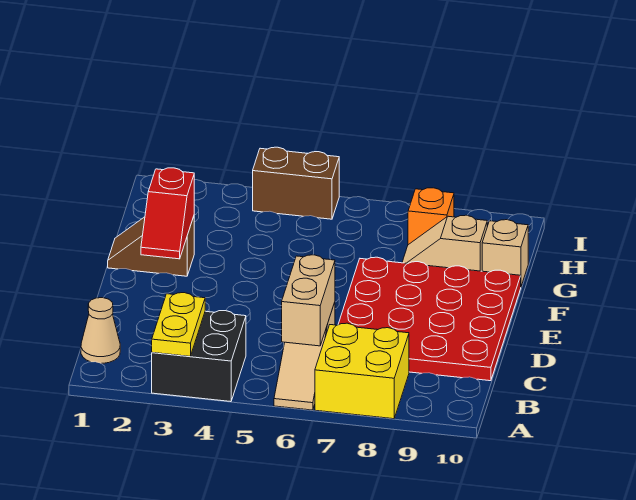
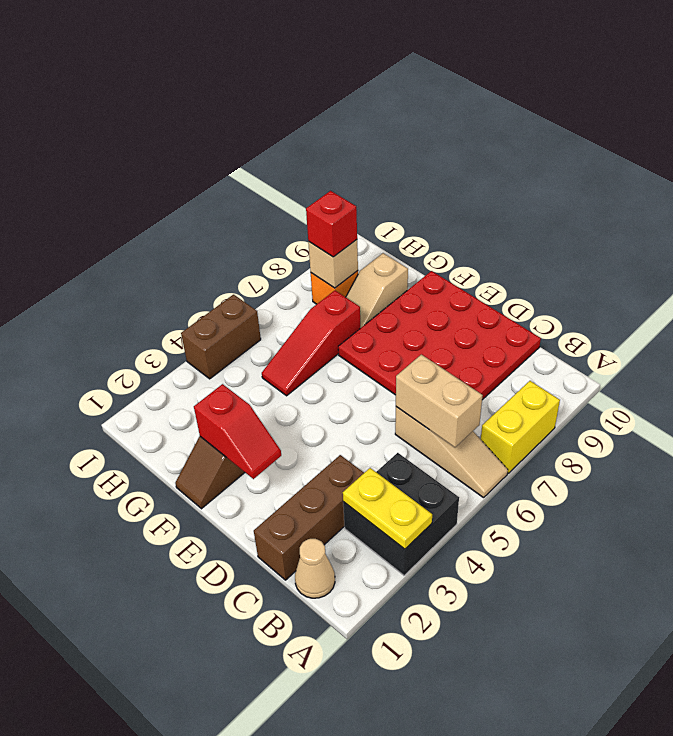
yellow 2x2 brick [315,323,409,419] -> yellow 1x2 brick [481,381,560,473]
none -> brown 1x3 brick [254,455,364,580]
none -> red 1x3 slope [262,291,360,396]
tan 1x1 brick [482,220,528,286] -> tan 1x1 brick moved to [308,240,358,288]
none -> red 1x1 brick [306,191,357,257]

